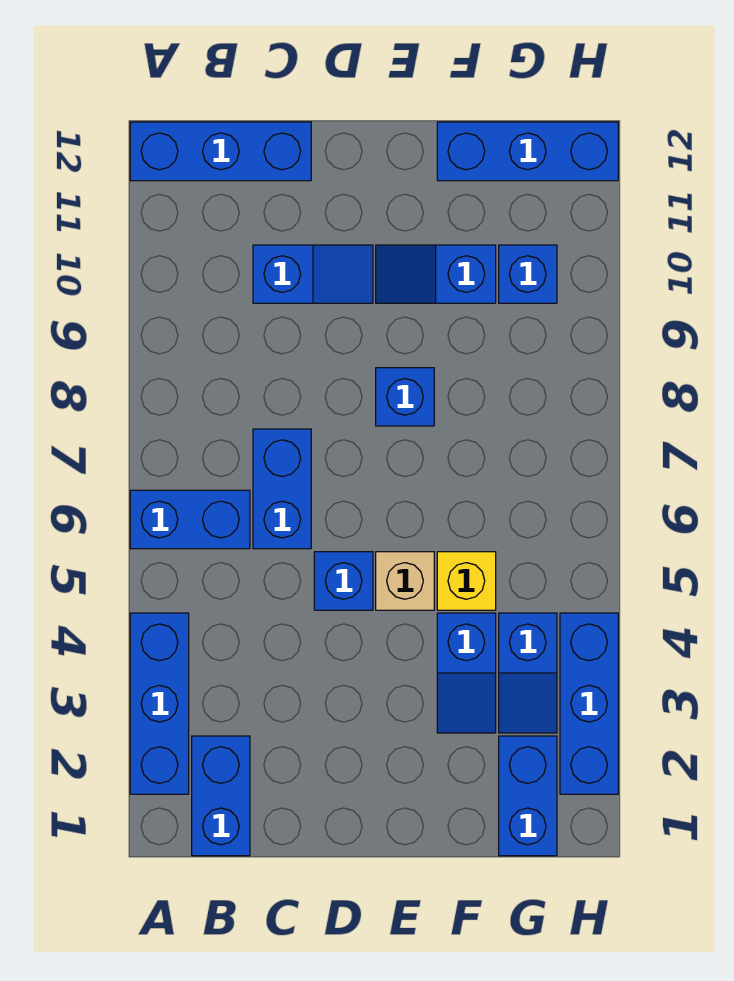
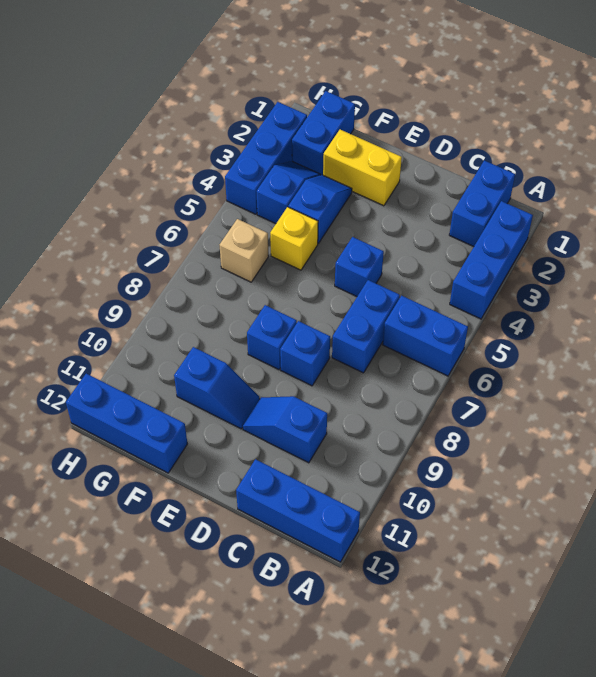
none -> yellow 1x2 brick [323,130,402,206]
tan 1x1 brick [376,552,434,610] -> tan 1x1 brick moved to [220,219,269,282]
blue 1x1 brick [499,245,557,303] -> blue 1x1 brick moved to [280,321,330,386]

